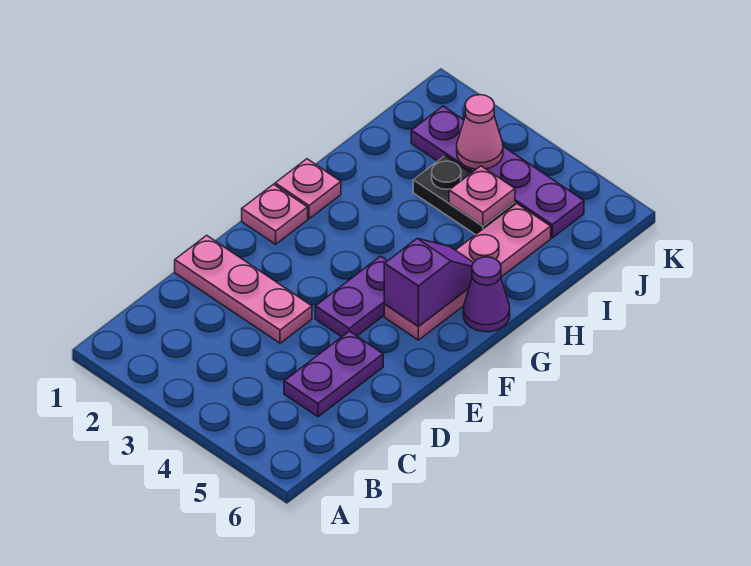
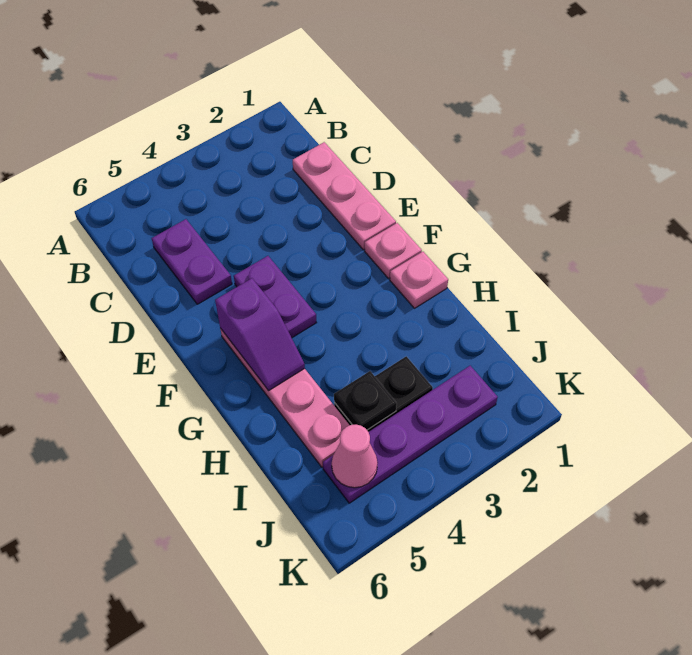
pink 1x3 plate [175,235,312,343] -> pink 1x3 plate turned to [293,142,396,250]
purple 1x1 cone [463,257,510,332] -> none
pink 1x1 plate [449,166,515,226] -> black 1x1 plate [334,371,397,430]
pink 1x1 cone [457,95,503,169] -> pink 1x1 cone moved to [332,425,378,488]

